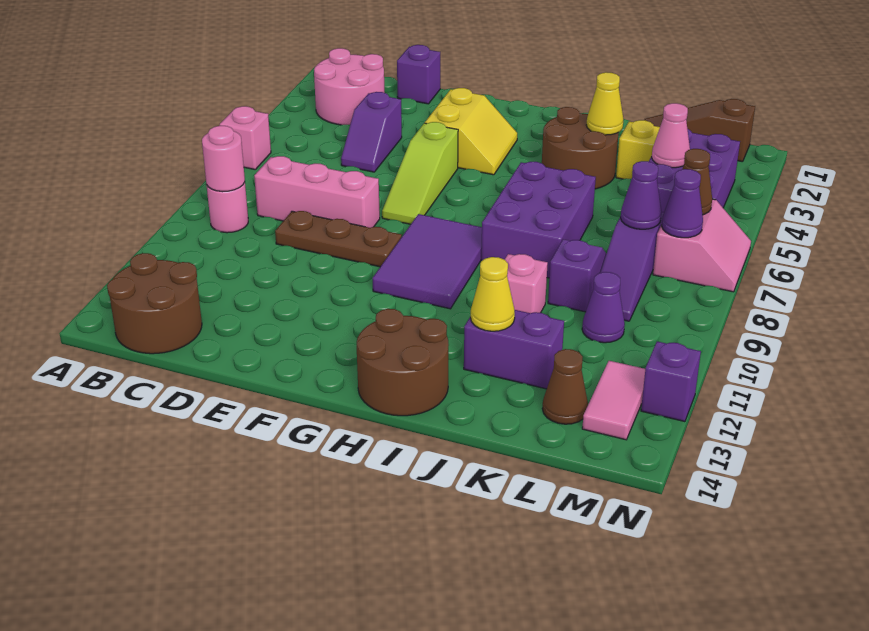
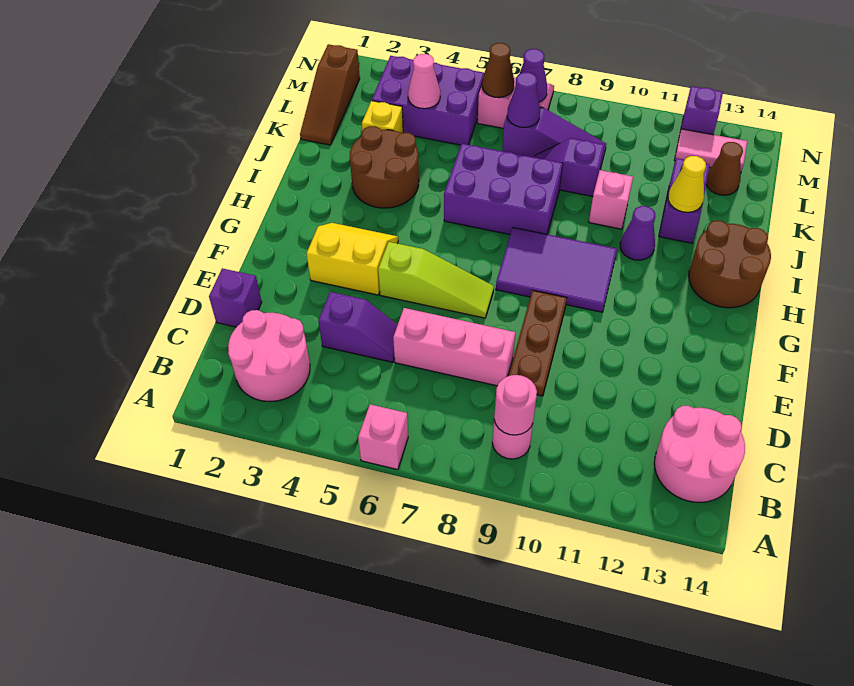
brown 2x2 round brick [107,253,202,354] -> pink 2x2 round brick [654,406,745,502]
pink 1x3 brick [254,156,380,228] -> pink 1x3 brick turned to [393,308,515,386]
yellow 1x1 cone [586,72,624,135] -> none
purple 1x1 cone [582,272,625,343] -> purple 1x1 cone moved to [620,206,655,260]

